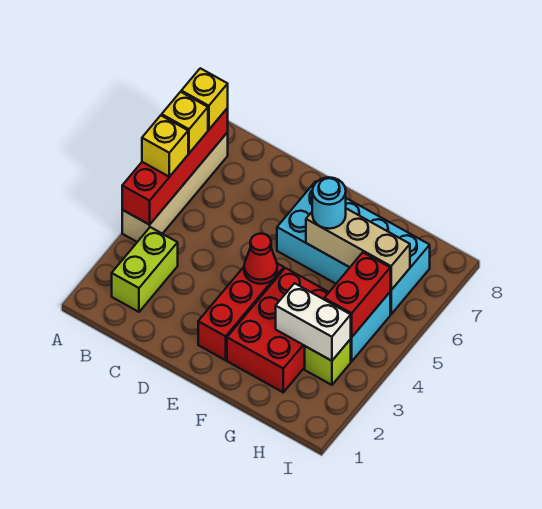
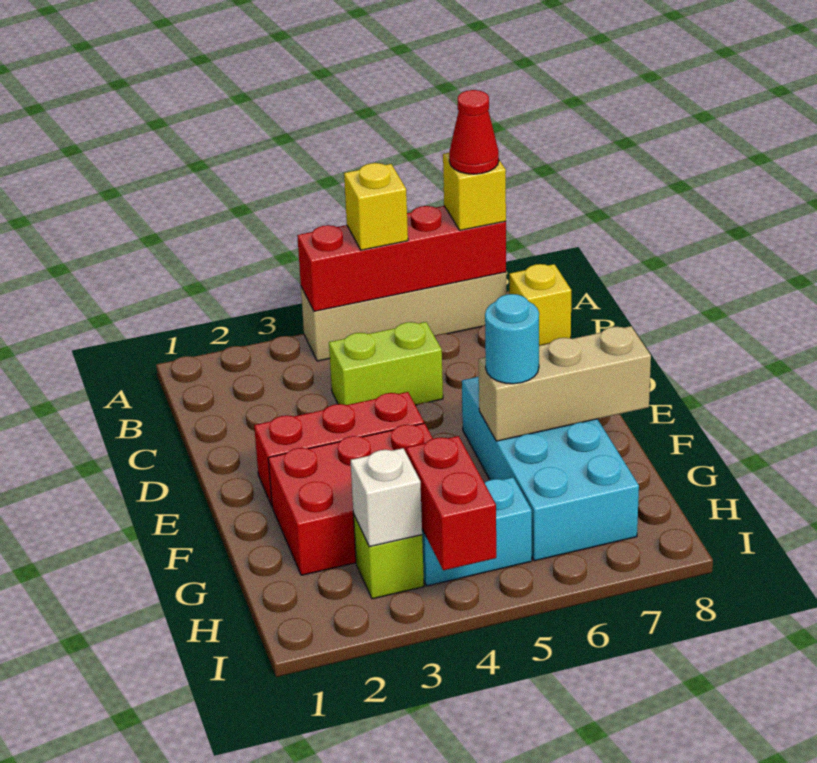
yellow 1x1 brick [162,92,208,153] -> yellow 1x1 brick moved to [509,264,571,346]
lime 1x2 brick [112,227,178,312] -> lime 1x2 brick moved to [329,322,443,405]
red 1x1 cone [244,233,277,284] -> red 1x1 cone moved to [449,90,499,174]
tan 1x3 brick [306,209,410,290] -> tan 1x3 brick turned to [479,326,651,441]
white 1x2 brick [276,283,351,361] -> white 1x1 brick [351,448,422,547]
red 1x2 brick [324,253,390,337] -> red 1x2 brick turned to [406,436,496,570]

